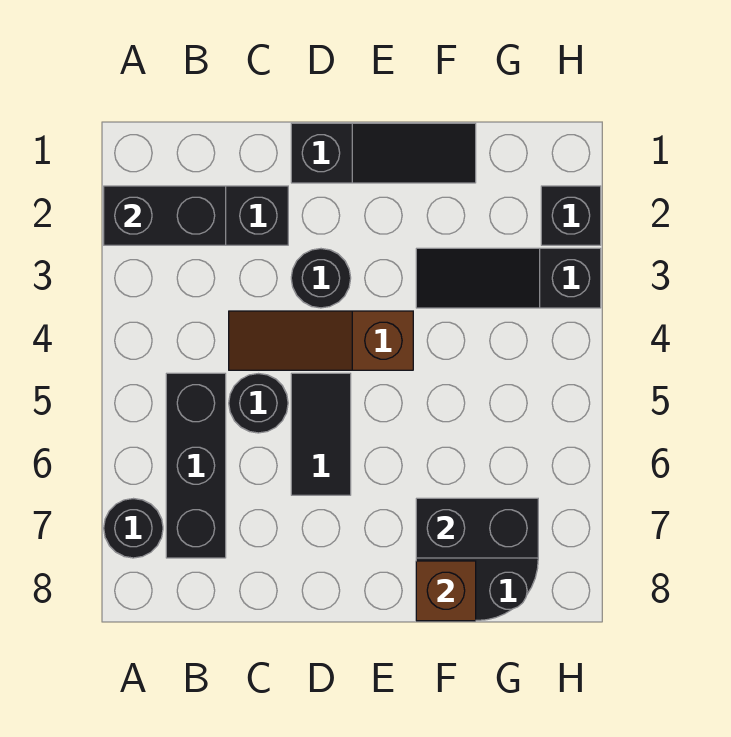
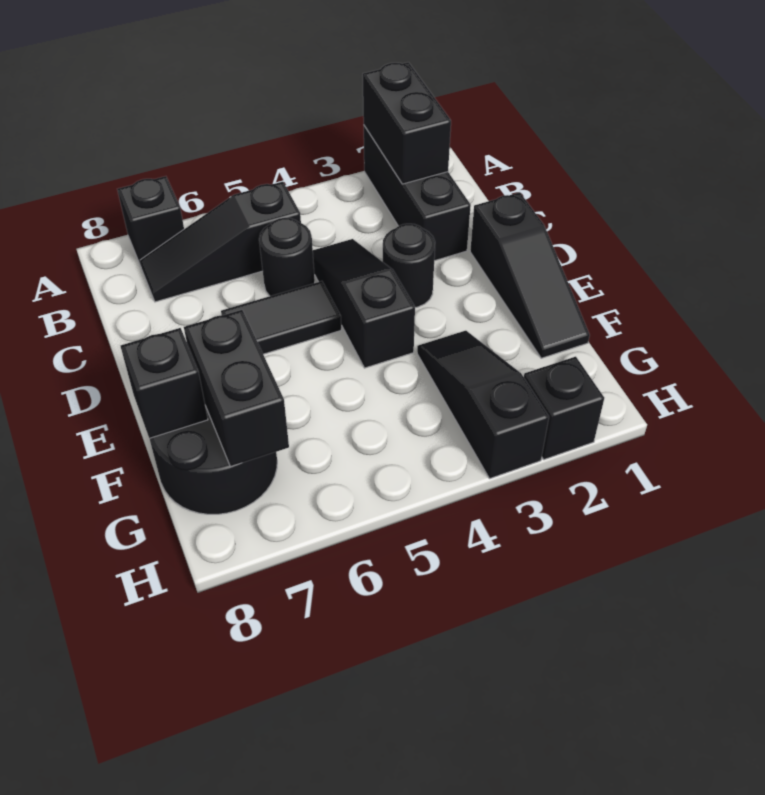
black 1x1 round brick [104,499,163,558] -> black 1x1 brick [117,176,184,266]
black 1x3 brick [166,373,226,558] -> black 1x3 slope [140,182,301,302]
brown 1x3 slope [229,311,413,370] -> black 1x3 slope [313,239,415,368]
brown 1x1 brick [416,561,476,621] -> black 1x1 brick [121,328,208,438]

